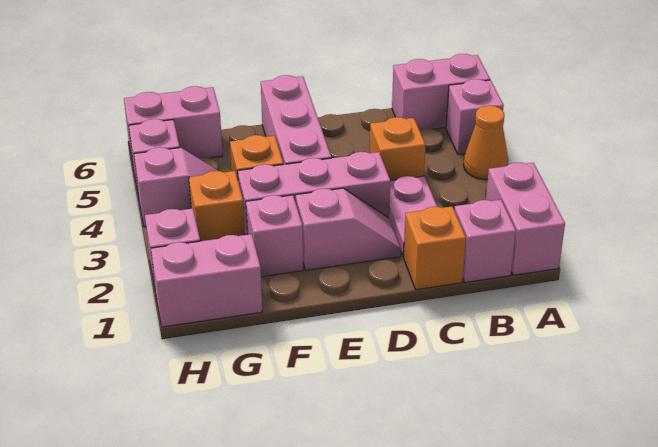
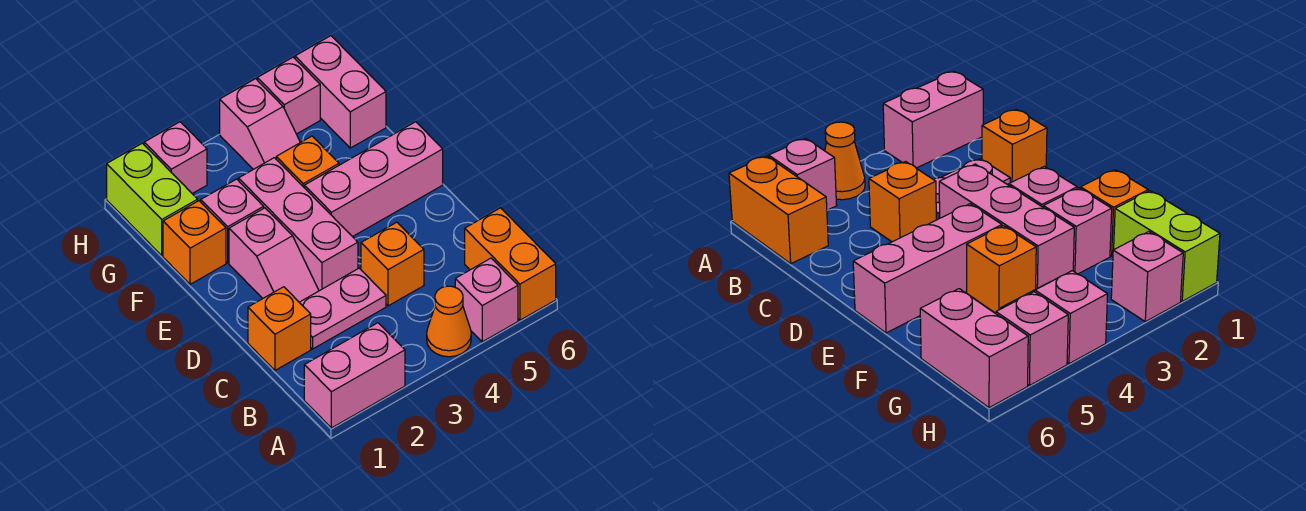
pink 1x2 brick [392,54,490,131] -> orange 1x2 brick [465,208,556,320]
pink 1x1 brick [454,200,516,282] -> none
pink 1x2 brick [151,234,262,327] -> lime 1x2 brick [107,143,198,256]
orange 1x1 brick [189,171,245,241] -> orange 1x1 brick moved to [163,201,226,284]

